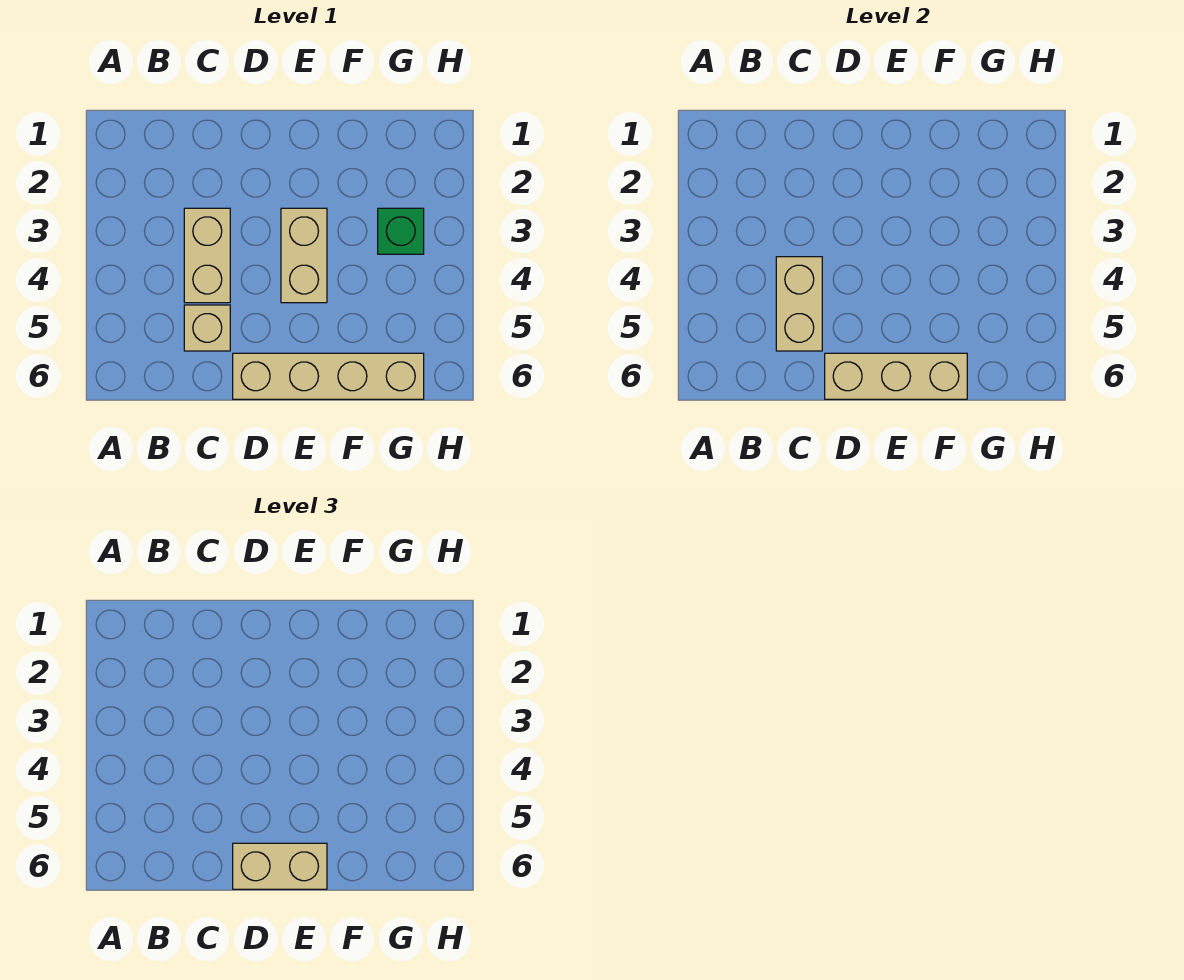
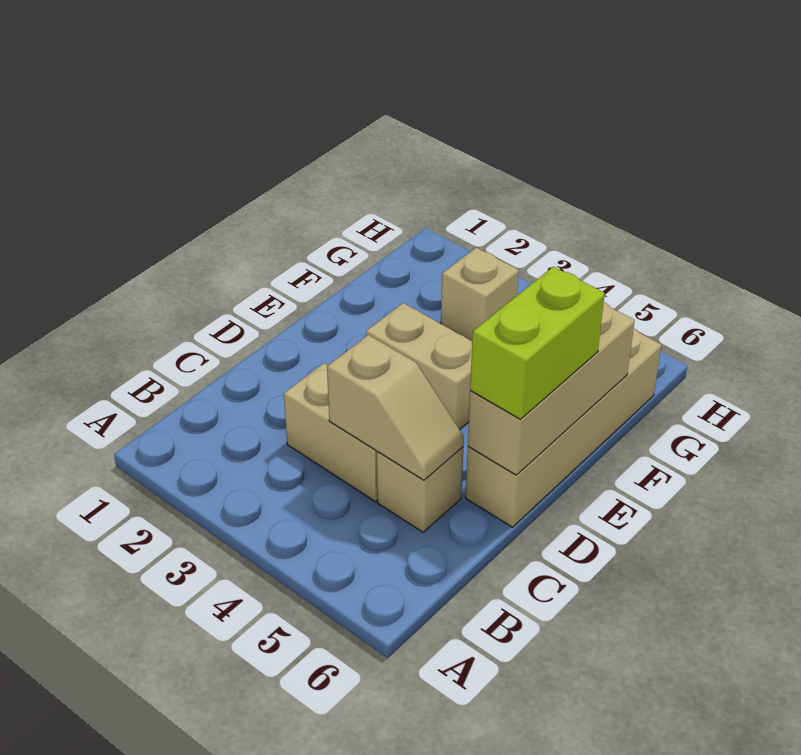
tan 1x2 brick [776,257,822,351] -> tan 1x2 slope [327,335,464,480]
tan 1x2 brick [233,843,327,889] -> lime 1x2 brick [470,267,605,419]
green 1x1 brick [378,208,424,254] -> tan 1x1 brick [441,248,518,341]

